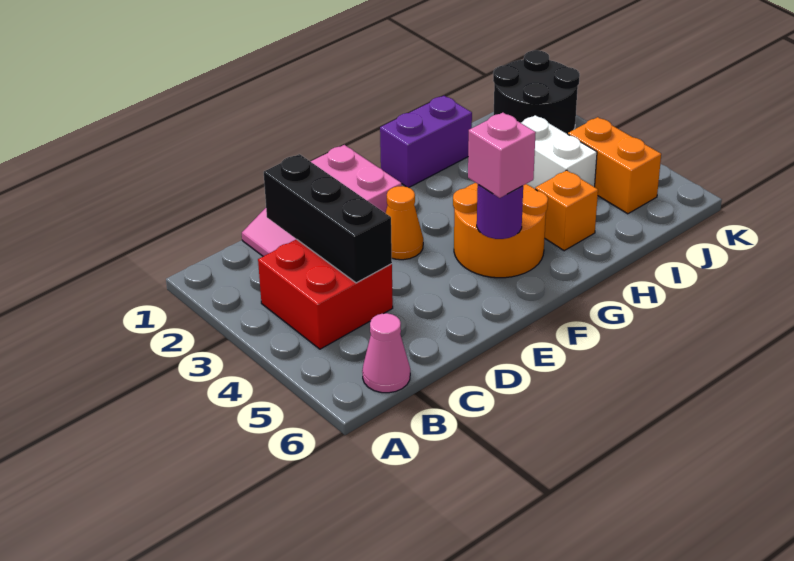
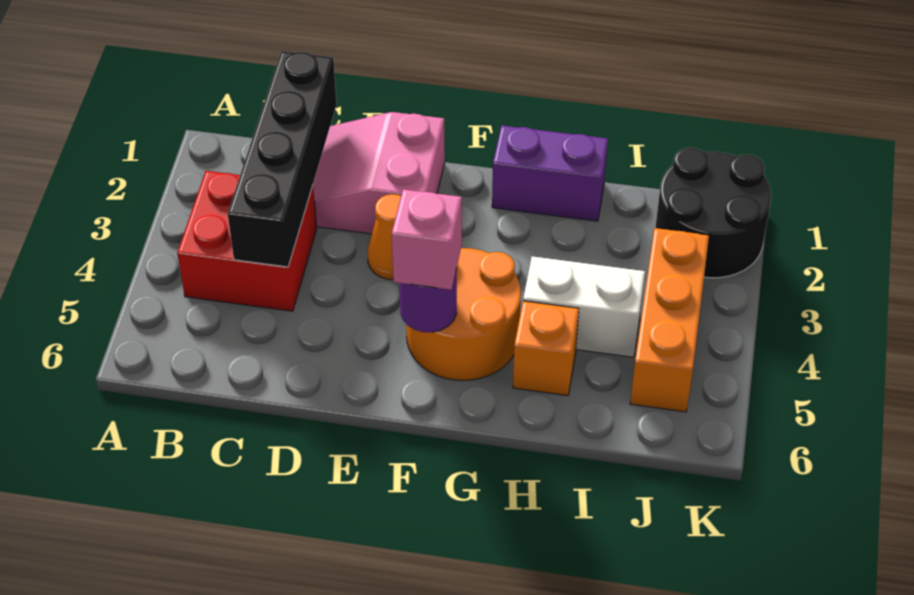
pink 1x1 cone [362,313,410,393] -> none
black 1x3 brick [264,154,392,283] -> black 1x4 brick [228,51,337,267]
white 1x2 brick [521,115,597,189] -> white 1x2 brick turned to [523,256,645,357]
orange 1x2 brick [568,117,661,214] -> orange 1x3 brick [630,228,709,412]

